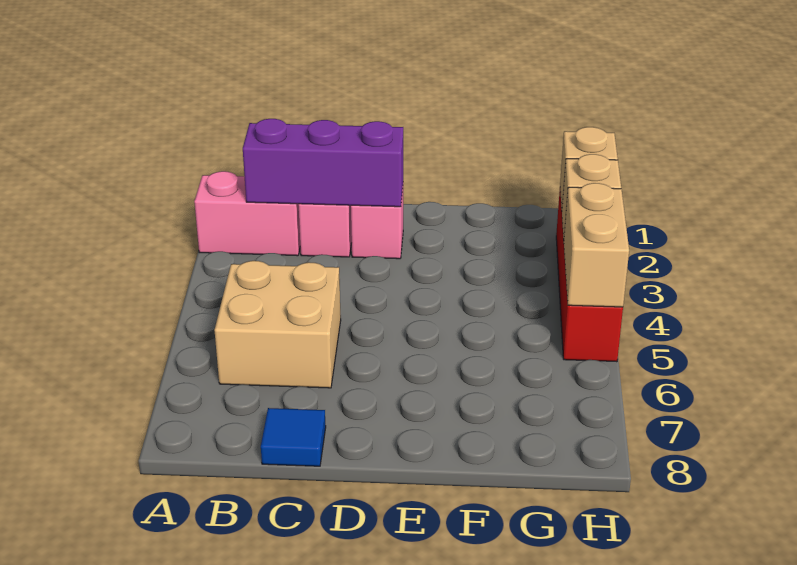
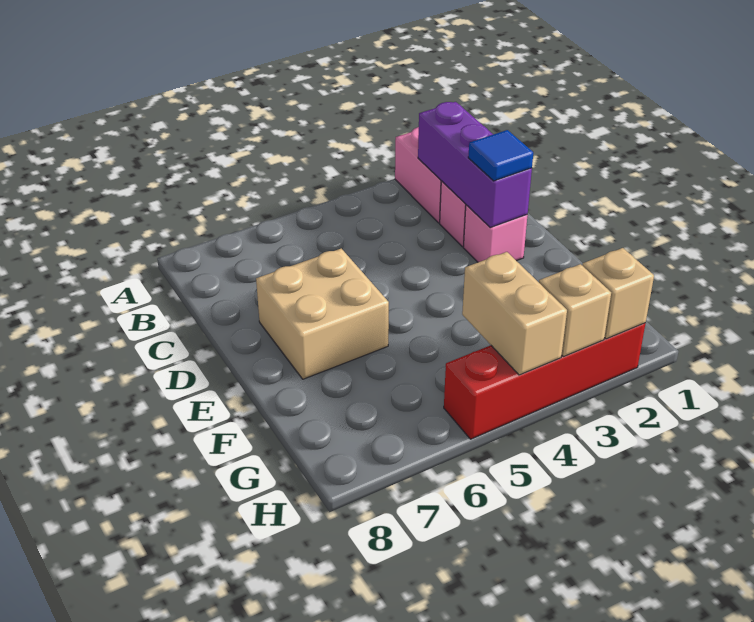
tan 2x2 brick [214,261,341,388] -> tan 2x2 brick moved to [256,249,389,379]
blue 1x1 tile [261,408,326,466] -> blue 1x1 tile moved to [468,130,533,181]
tan 1x2 brick [564,183,629,307] -> tan 1x2 brick turned to [462,252,567,375]

